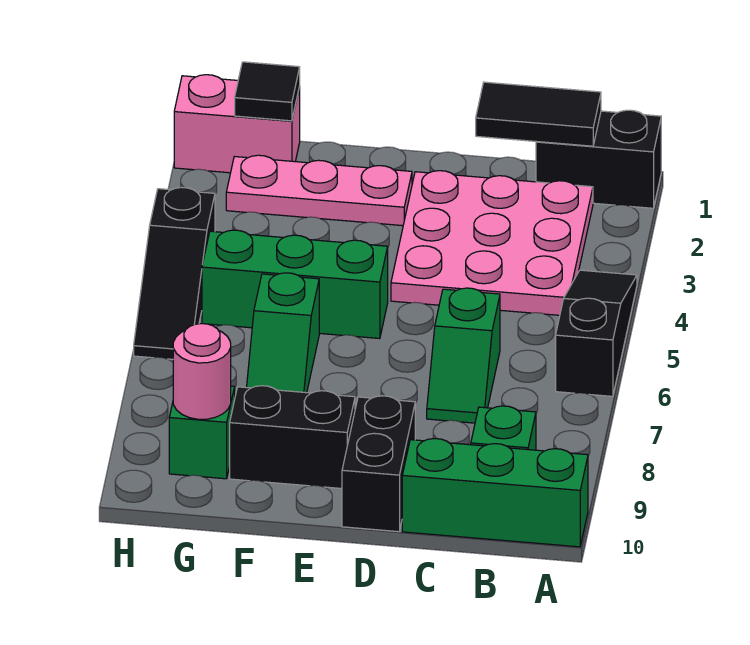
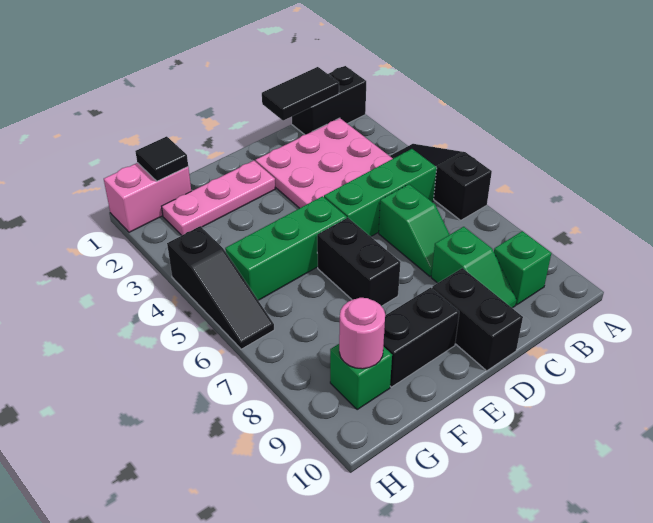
green 1x3 brick [402,439,588,547] -> green 1x3 brick moved to [324,149,437,237]
none -> black 1x2 brick [317,218,401,306]
green 1x2 slope [247,273,319,393] -> green 1x2 slope moved to [431,227,516,308]

